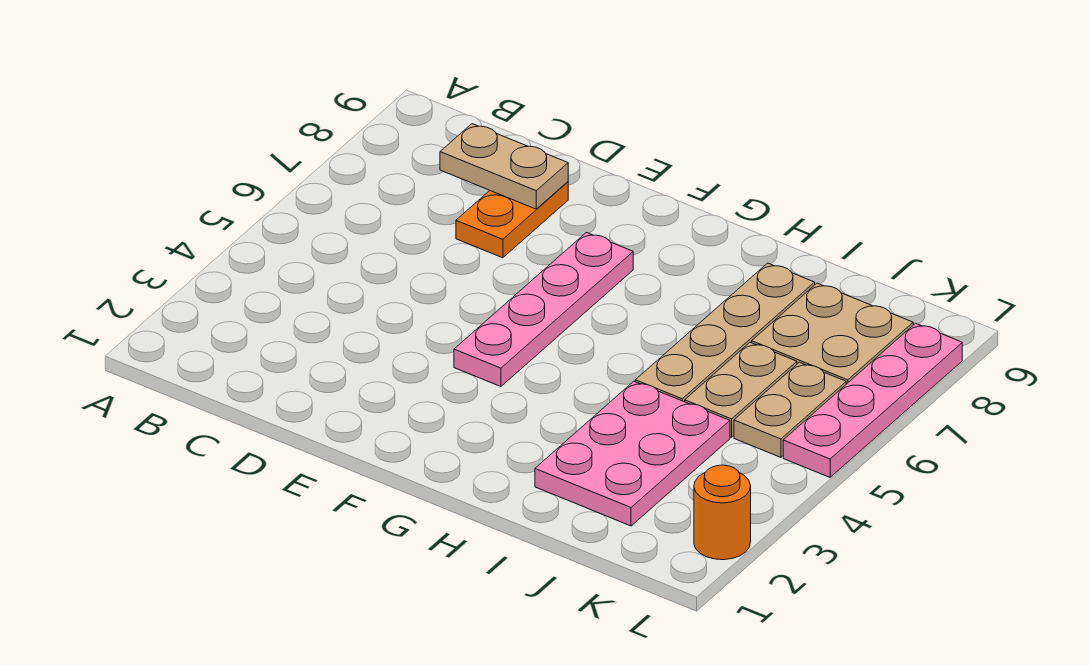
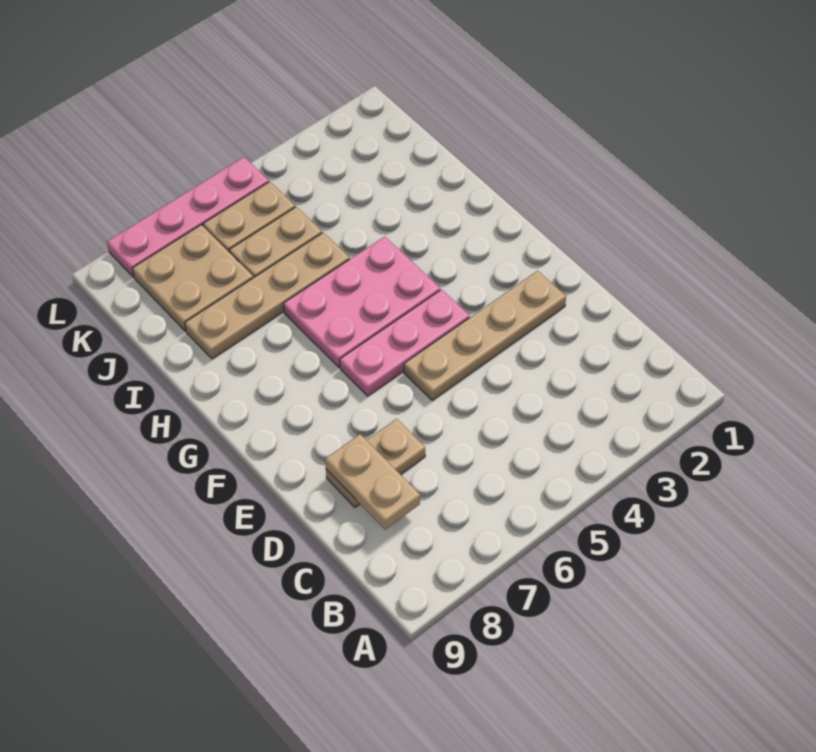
orange 1x2 plate [456,182,568,258] -> tan 1x2 plate [326,419,425,507]
none -> tan 1x4 plate [404,271,566,400]
pink 1x4 plate [454,233,633,387] -> pink 1x3 plate [340,290,470,396]
pink 2x3 plate [535,381,730,526] -> pink 2x3 plate moved to [283,236,440,367]
orange 1x1 round brick [694,465,751,560] -> none

